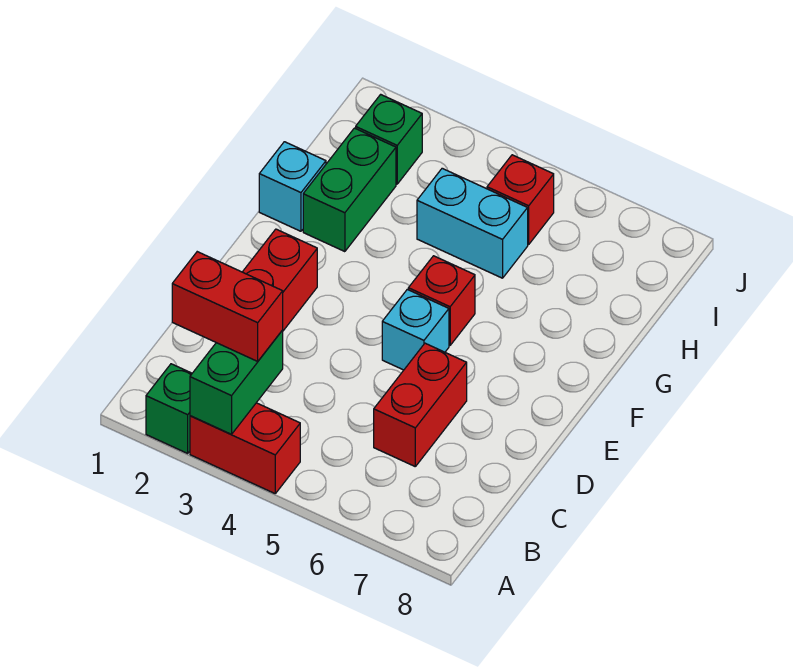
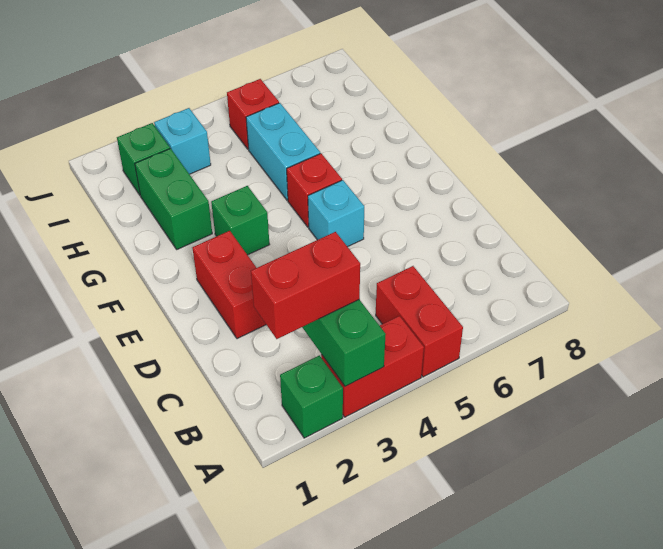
red 1x2 brick [374,343,467,466] -> red 1x2 brick moved to [376,266,463,377]
none -> green 1x1 brick [211,186,270,255]
cyan 1x1 brick [259,142,326,231] -> cyan 1x1 brick moved to [154,108,211,174]
cyan 1x2 brick [417,168,528,278] -> cyan 1x2 brick turned to [246,103,320,200]

